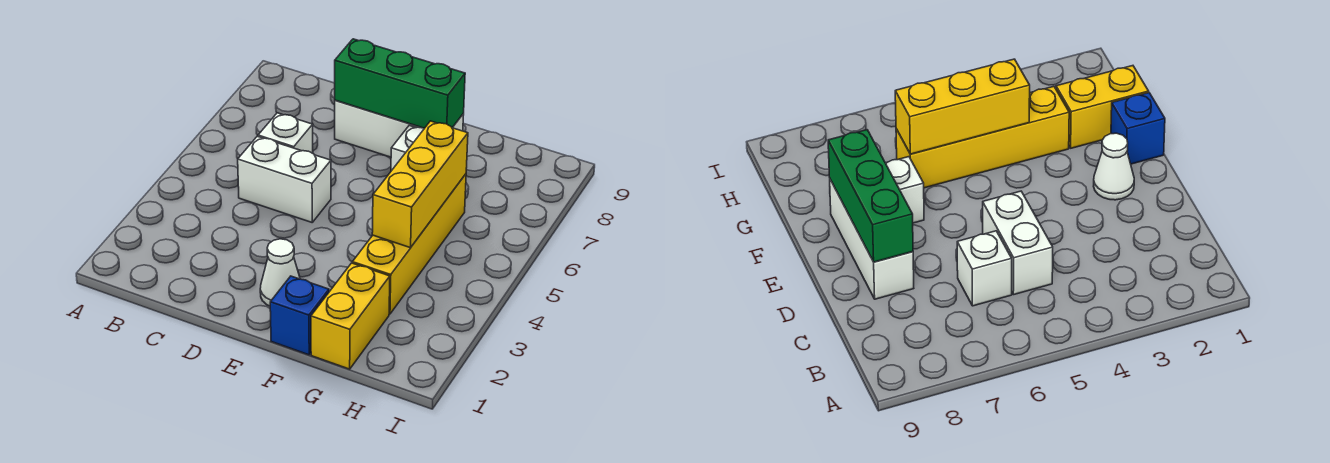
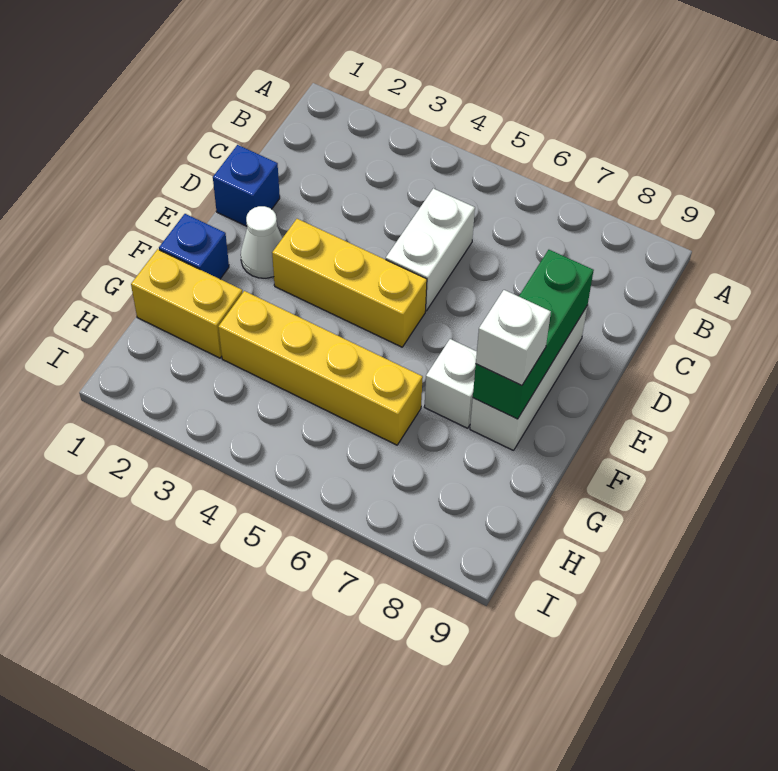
white 1x1 brick [258,113,313,153] -> white 1x1 brick moved to [476,290,551,386]
none -> blue 1x1 brick [213,145,280,226]
yellow 1x3 brick [372,121,468,248] -> yellow 1x3 brick moved to [272,219,427,347]

